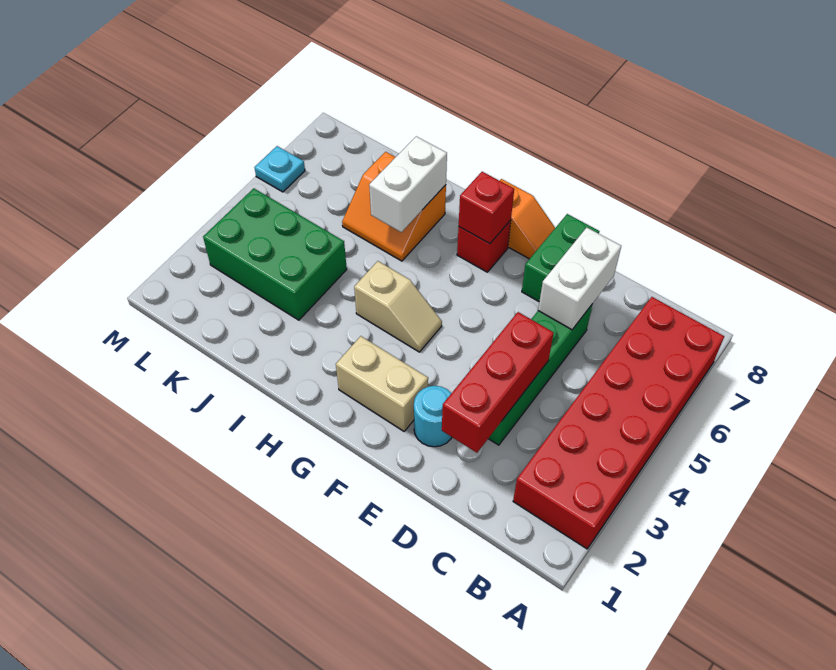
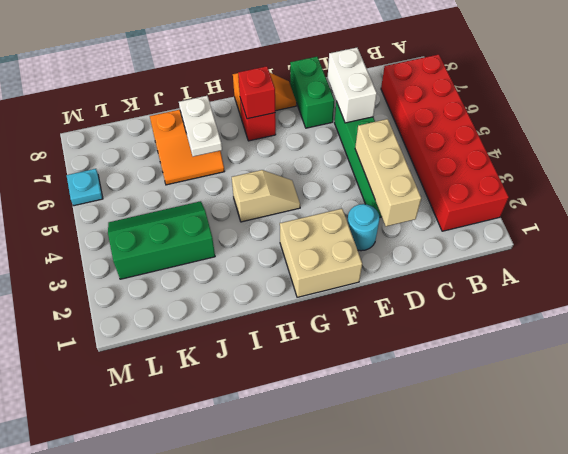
red 1x3 brick [442,312,554,453] -> tan 1x3 brick [355,119,421,226]
tan 1x2 brick [336,336,428,431] -> tan 2x2 brick [280,209,362,297]
white 1x2 brick [369,136,447,232] -> white 1x2 plate [179,96,222,157]
green 2x3 brick [203,188,347,320] -> green 2x3 slope [108,201,215,279]

